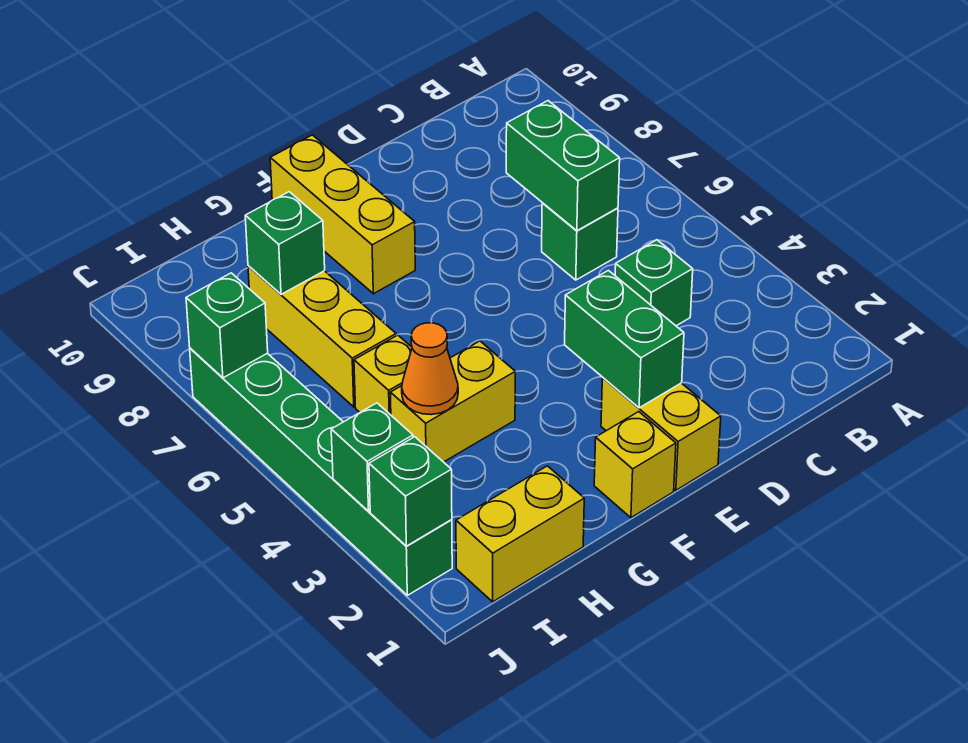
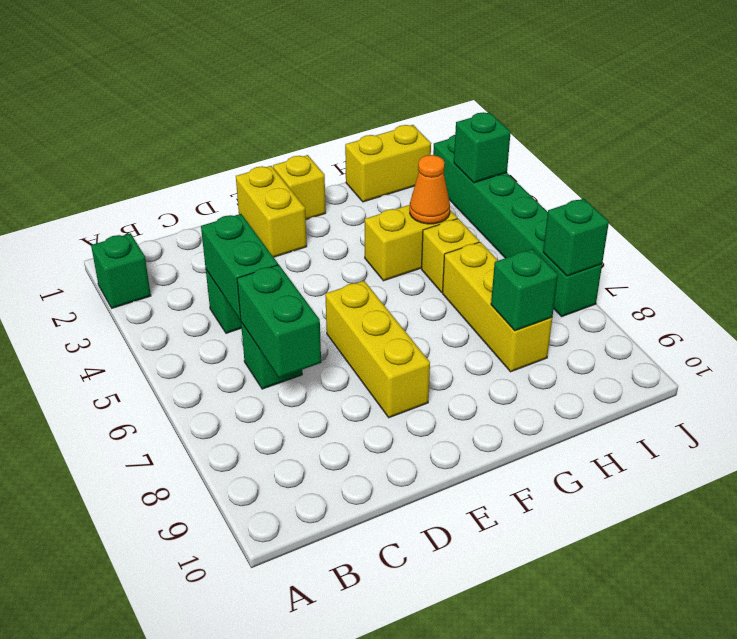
green 1x2 brick [565,270,684,408] -> green 1x2 brick moved to [201,214,278,320]
yellow 1x3 brick [270,135,415,294] -> yellow 1x3 brick moved to [325,281,430,418]
green 1x1 brick [369,437,452,546] -> green 1x1 brick moved to [91,233,151,308]

